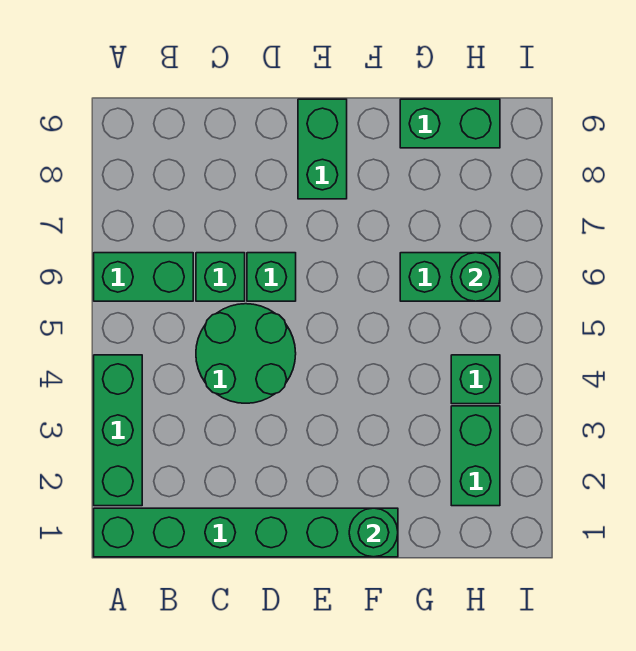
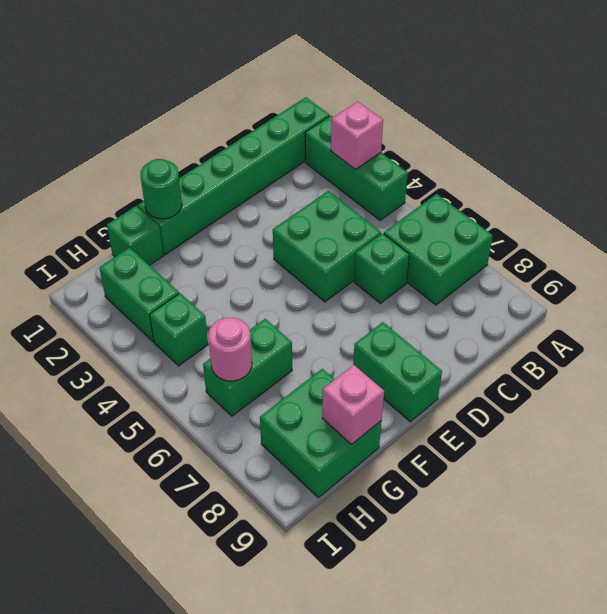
none -> pink 1x1 brick [331,102,383,170]
green 1x2 brick [94,253,193,301] -> green 2x2 brick [384,194,493,305]
green 2x2 round brick [196,304,296,403] -> green 2x2 brick [273,191,381,302]
green 1x1 brick [247,253,296,301] -> green 1x1 brick moved to [107,206,163,265]
green 1x2 brick [400,99,500,148] -> green 2x2 brick [260,369,382,498]
none -> pink 1x1 brick [322,365,384,444]
green 1x1 round brick [451,253,500,301] -> pink 1x1 round brick [208,318,252,381]

